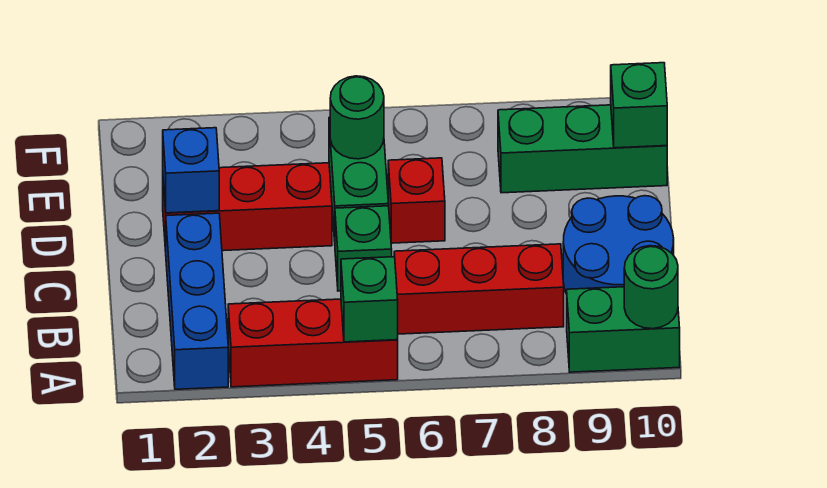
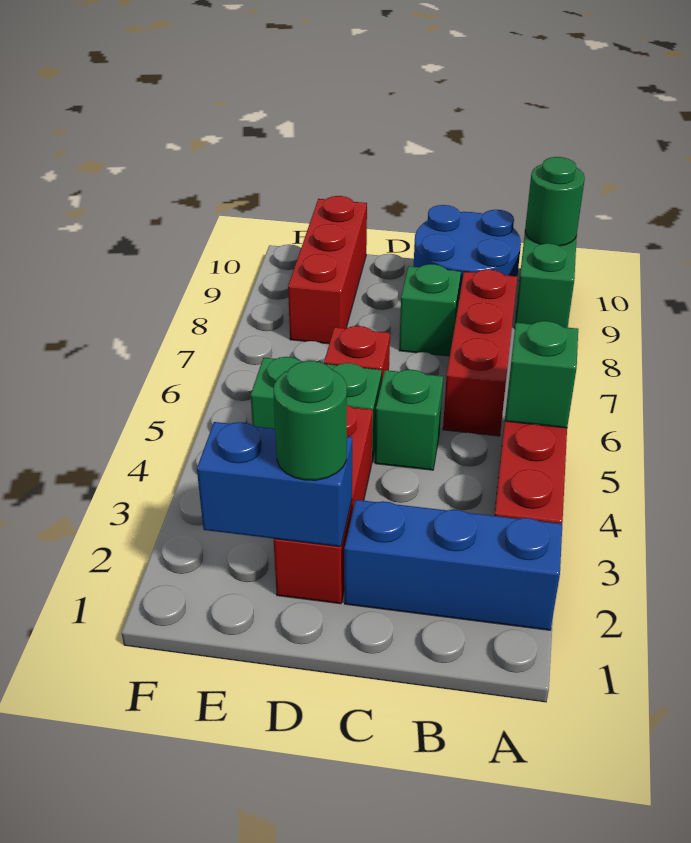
blue 1x1 brick [163,128,219,213] -> blue 1x2 brick [197,422,352,547]
green 1x1 round brick [330,76,384,159] -> green 1x1 round brick moved to [273,361,347,480]
green 1x3 brick [498,105,667,193] -> red 1x3 brick [288,196,367,344]
green 1x1 brick [611,63,667,148] -> green 1x1 brick moved to [399,264,461,356]

